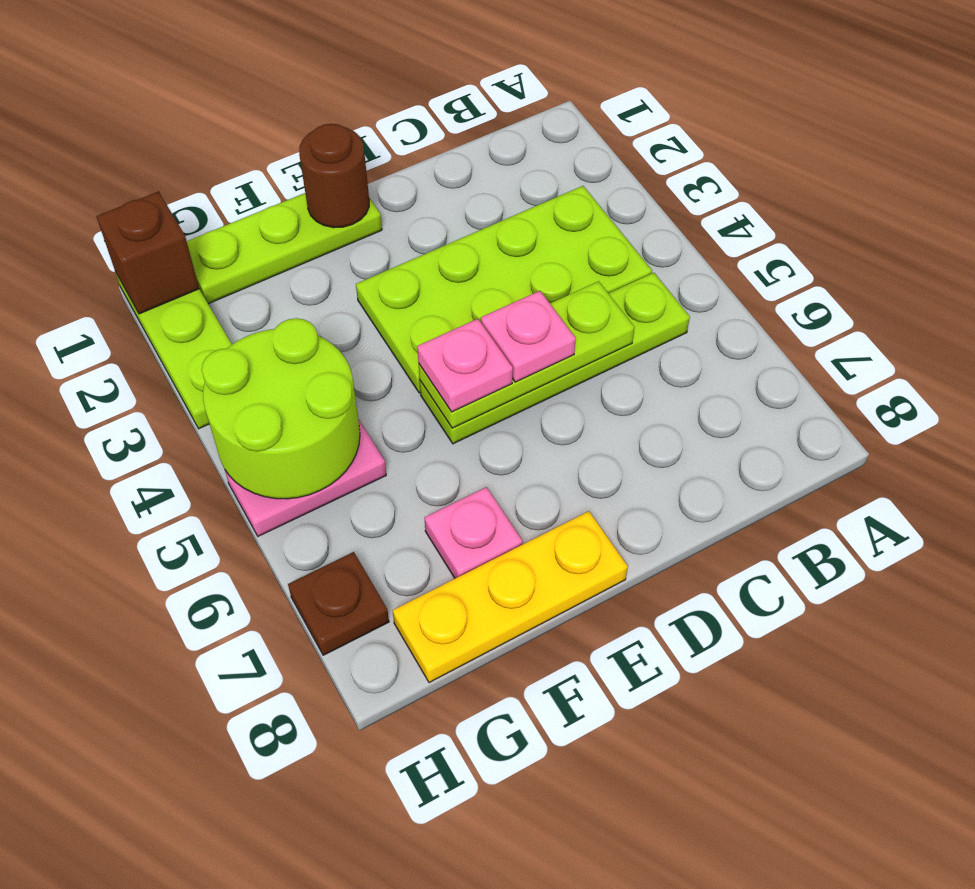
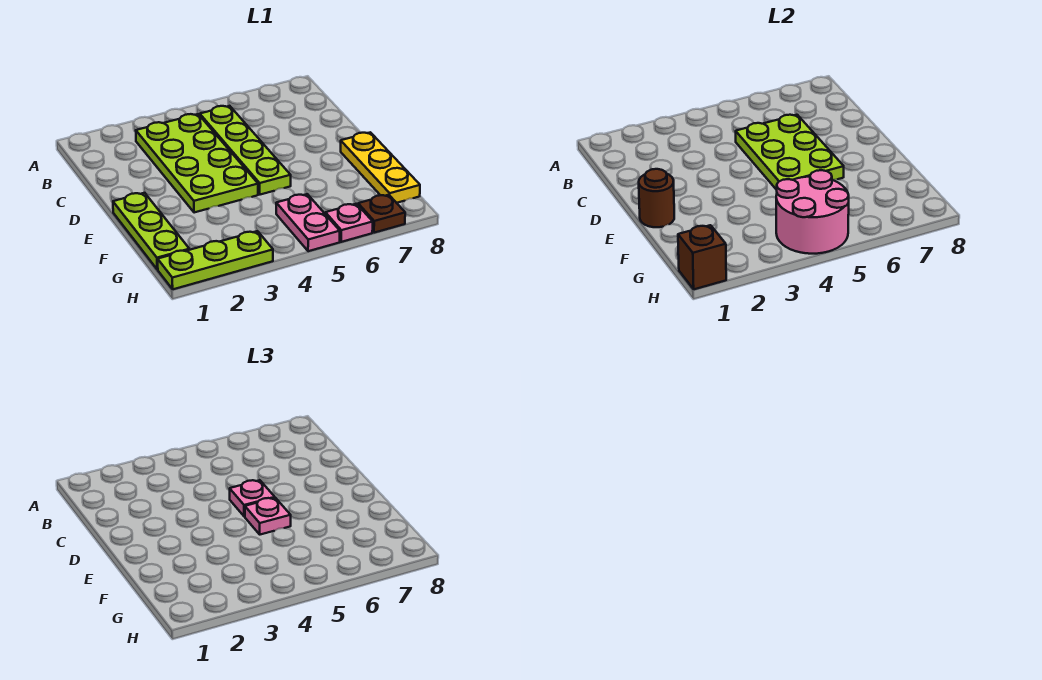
lime 1x3 plate [419,281,634,428] -> lime 2x3 plate [736,115,844,190]
pink 1x1 plate [424,487,523,578] -> pink 1x1 plate moved to [325,204,373,242]
lime 2x2 round brick [202,318,360,499] -> pink 2x2 round brick [776,170,849,254]

